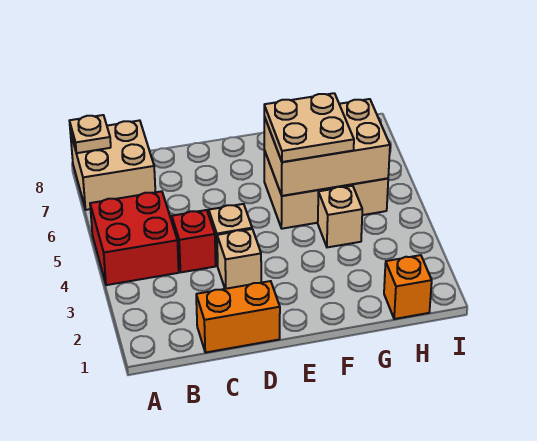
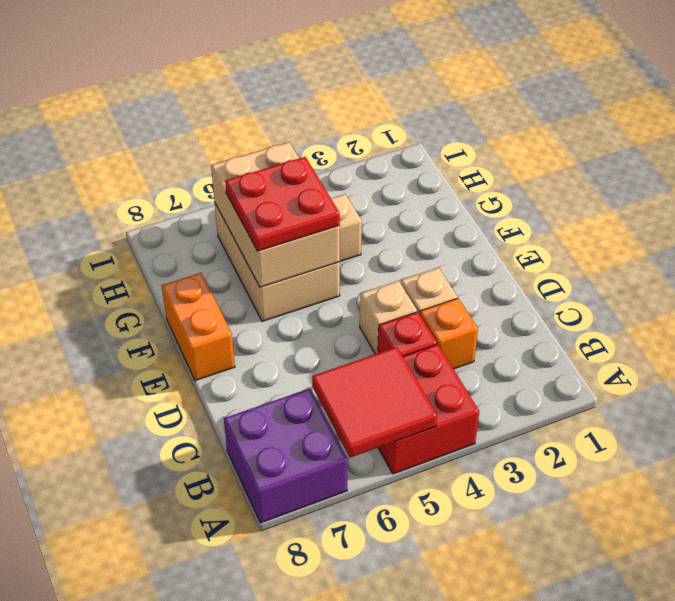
none -> red 2x2 tile [312,347,437,458]
tan 2x2 brick [70,120,155,210] -> purple 2x2 brick [224,388,348,523]
tan 1x1 plate [70,115,111,153] -> none
orange 1x2 brick [196,281,280,353] -> orange 1x2 brick moved to [162,273,235,381]
tan 2x2 plate [264,93,354,162] -> red 2x2 plate [225,157,340,251]
orange 1x1 brick [384,255,432,319] -> orange 1x1 brick moved to [420,298,478,369]

